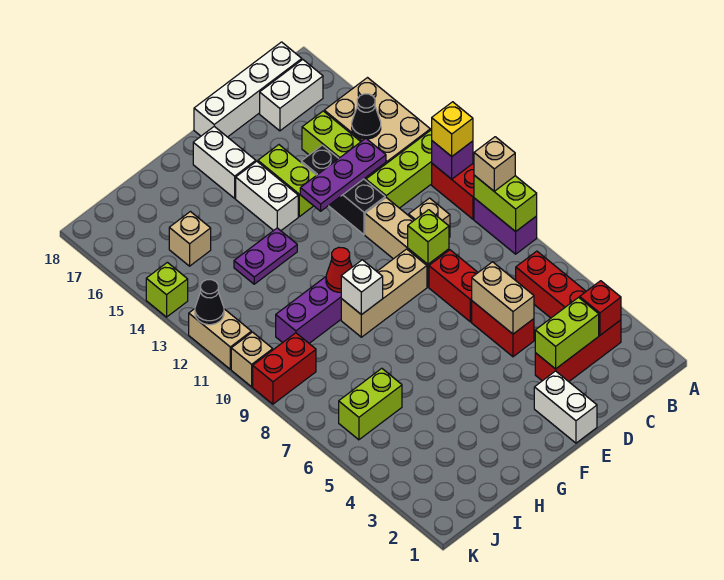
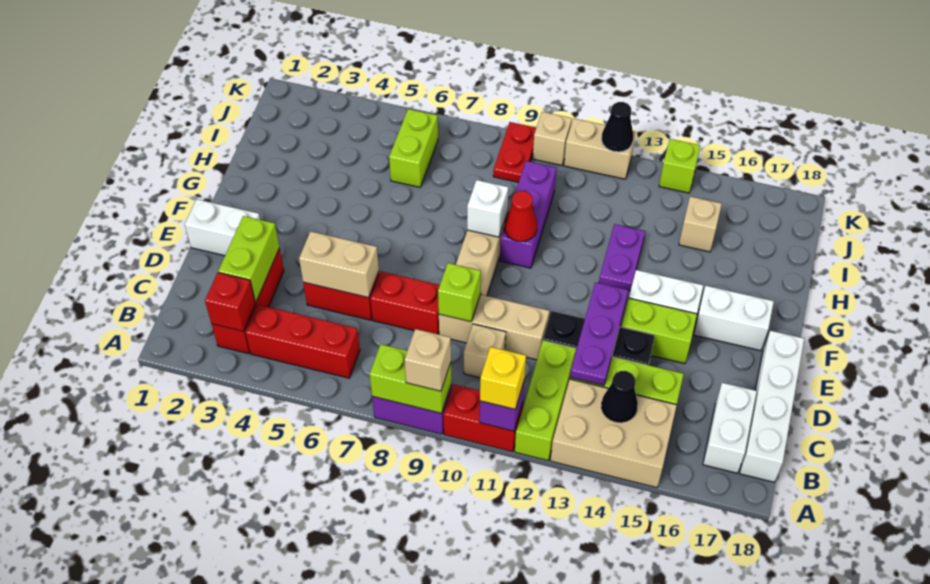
red 1x2 brick [253,333,316,404] -> red 1x2 plate [493,122,536,182]

